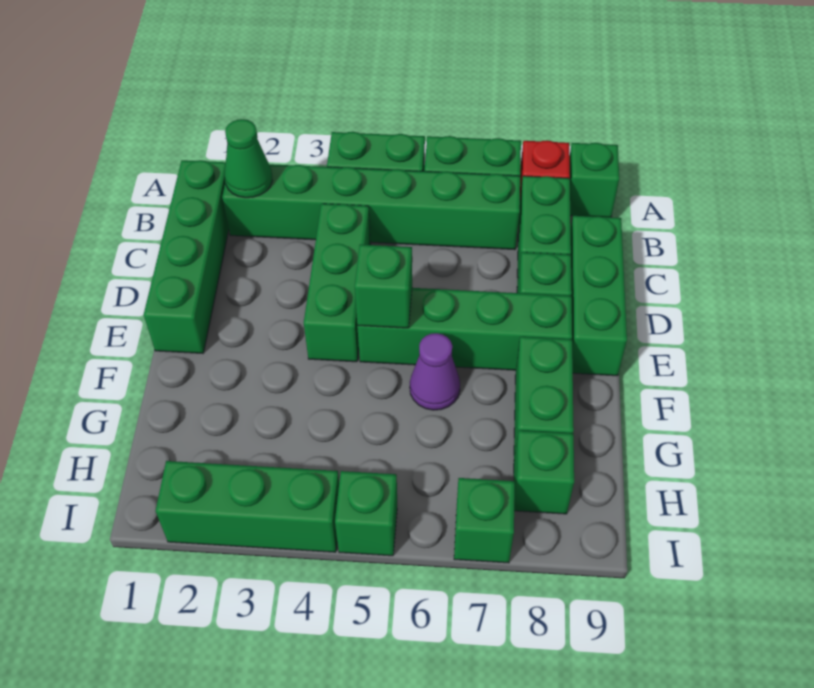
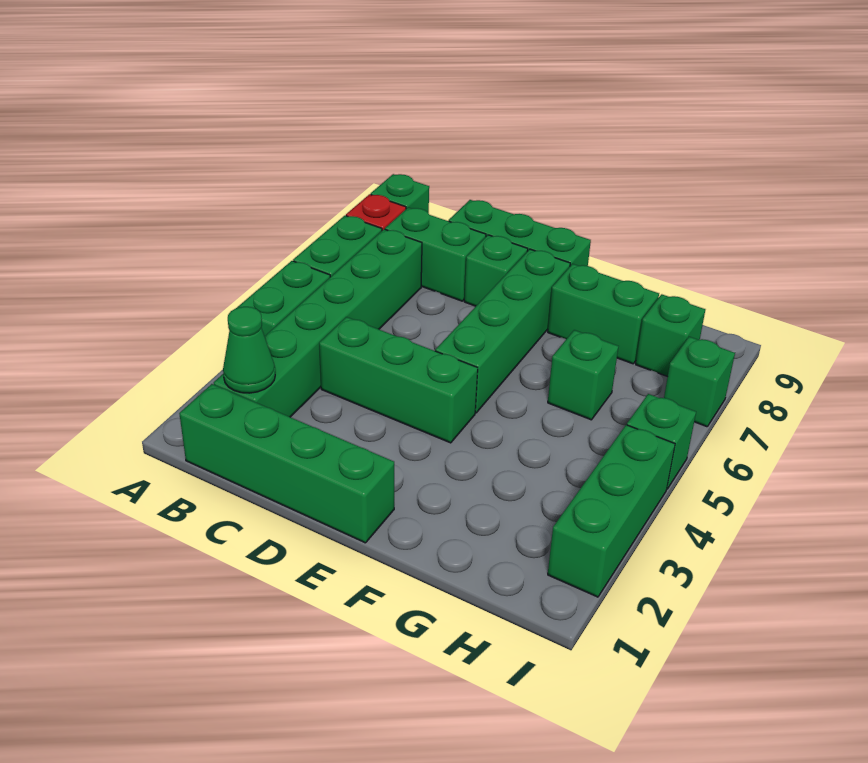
green 1x1 brick [355,244,412,328] -> green 1x1 brick moved to [548,330,618,420]
purple 1x1 cone [410,333,460,410] -> none

